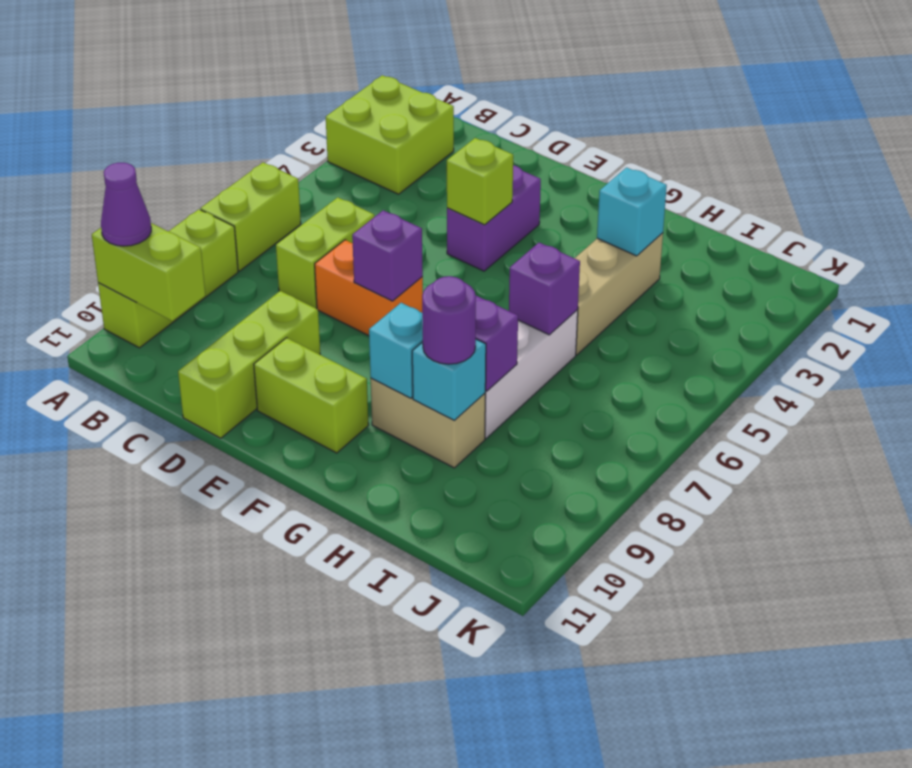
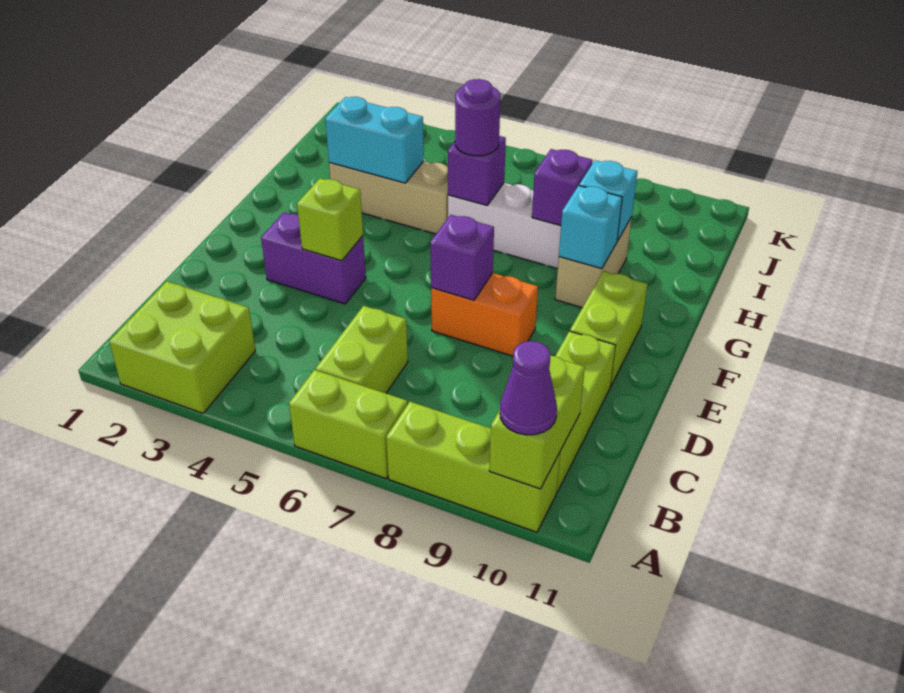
lime 1x2 brick [276,197,374,308] -> lime 1x2 brick turned to [316,306,408,393]
orange 1x2 brick [315,240,423,336] -> orange 1x2 brick turned to [431,273,538,356]
lime 1x3 brick [178,291,320,438] -> lime 1x3 brick turned to [555,331,616,492]
cyan 1x1 brick [597,168,667,256] -> cyan 1x2 brick [325,97,424,183]
purple 1x1 round brick [422,276,476,364] -> purple 1x1 round brick moved to [455,79,500,156]

